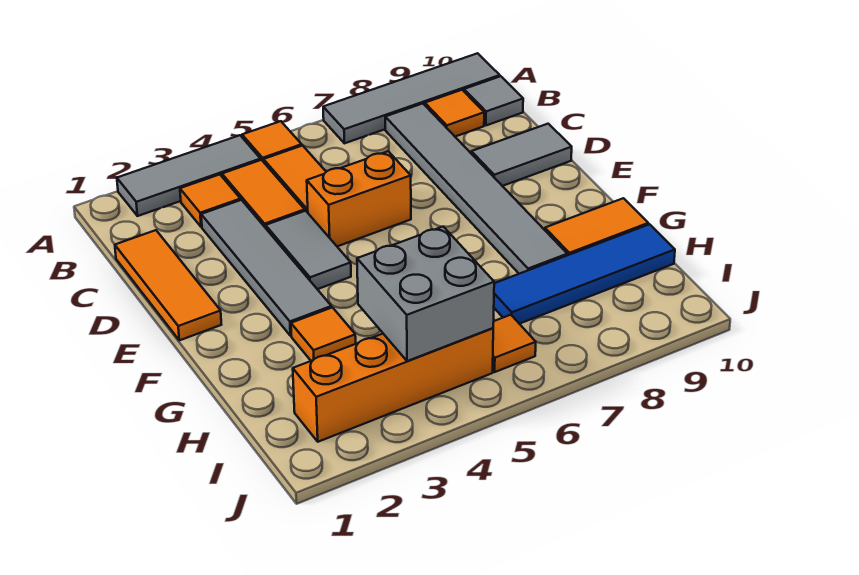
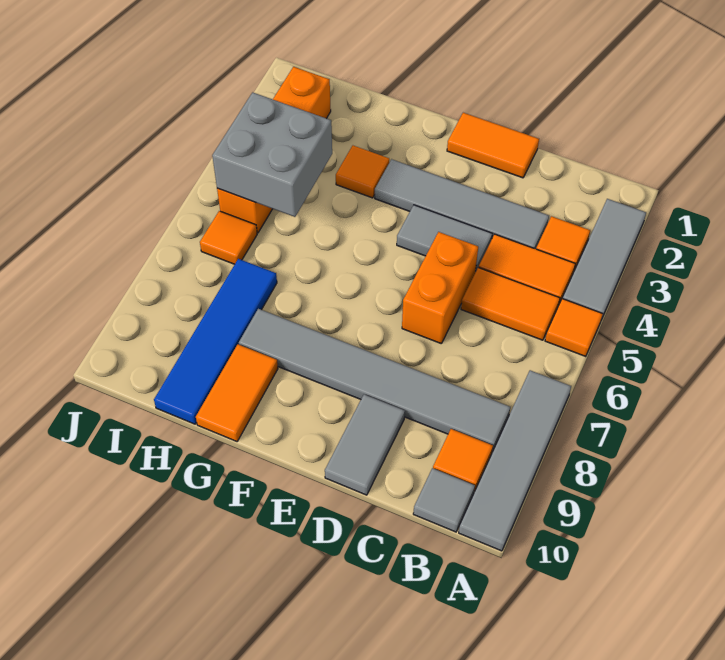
orange 1x3 tile [115,230,221,340] -> orange 1x2 tile [447,113,539,178]

